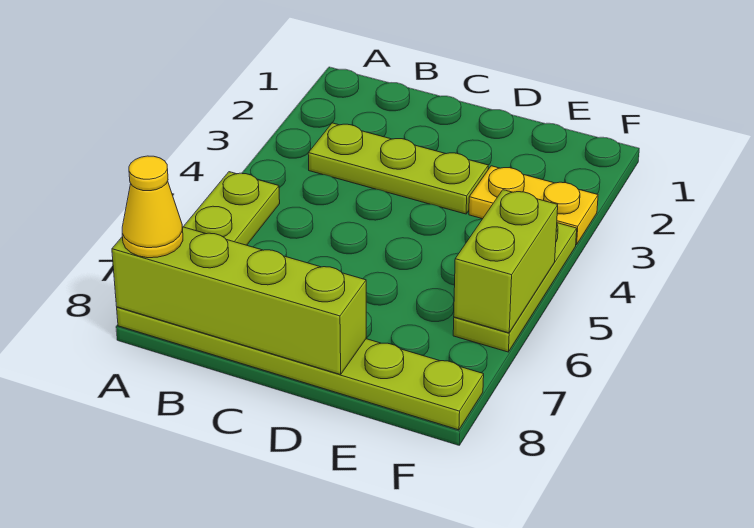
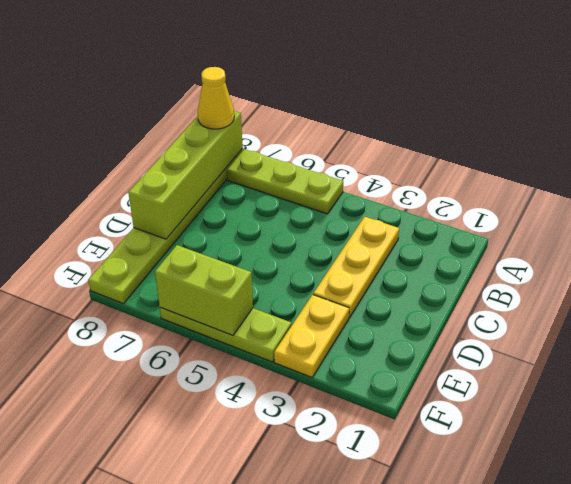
lime 1x3 plate [308,123,488,214] -> yellow 1x3 plate [313,217,399,318]

